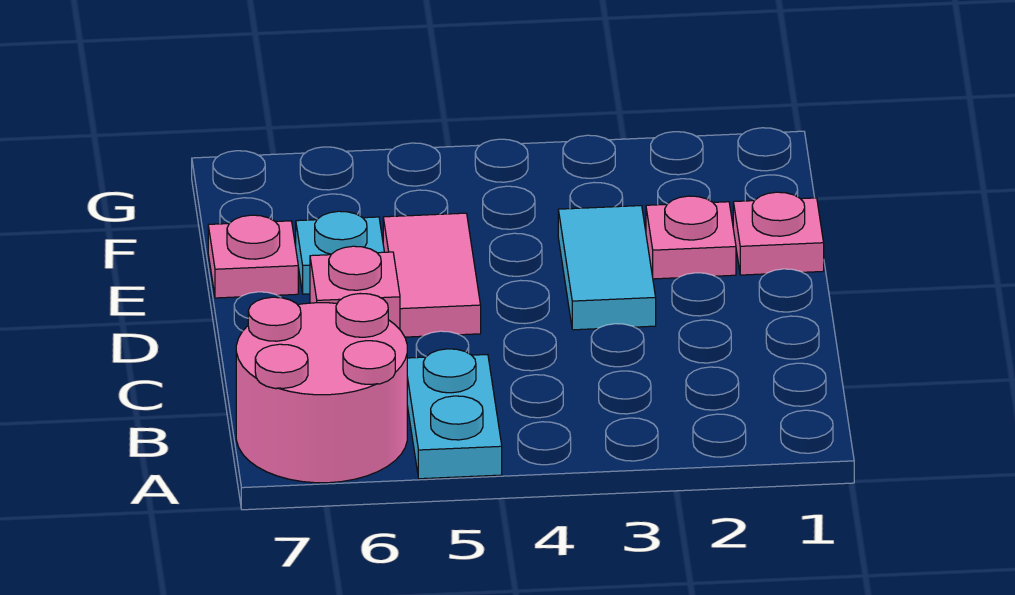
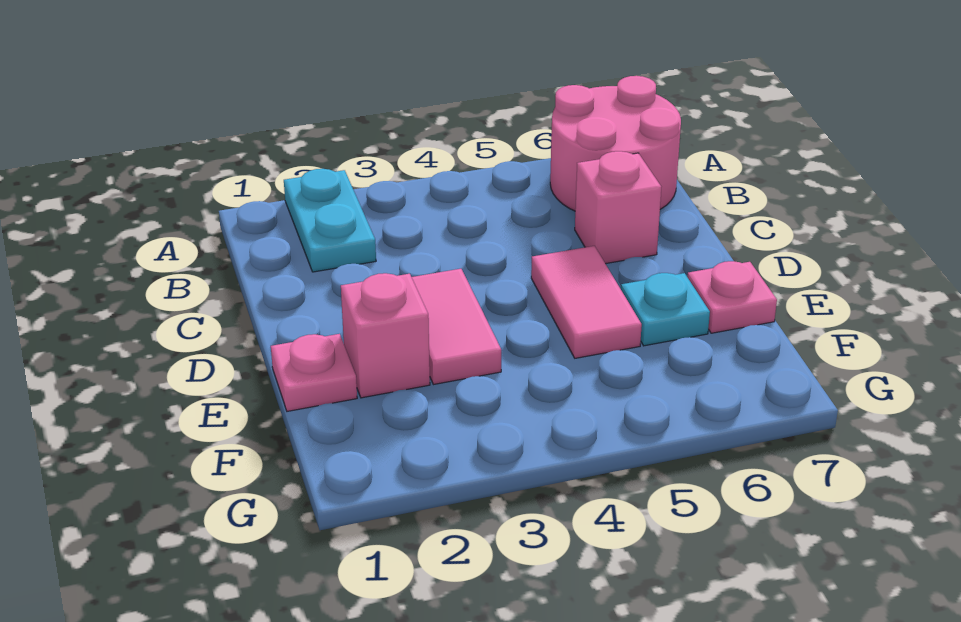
cyan 1x2 plate [407,349,502,479] -> cyan 1x2 plate moved to [284,169,376,272]
cyan 1x2 tile [558,206,656,330] -> pink 1x2 tile [412,269,501,385]
pink 1x1 plate [646,196,736,279] -> pink 1x1 brick [341,273,430,398]

